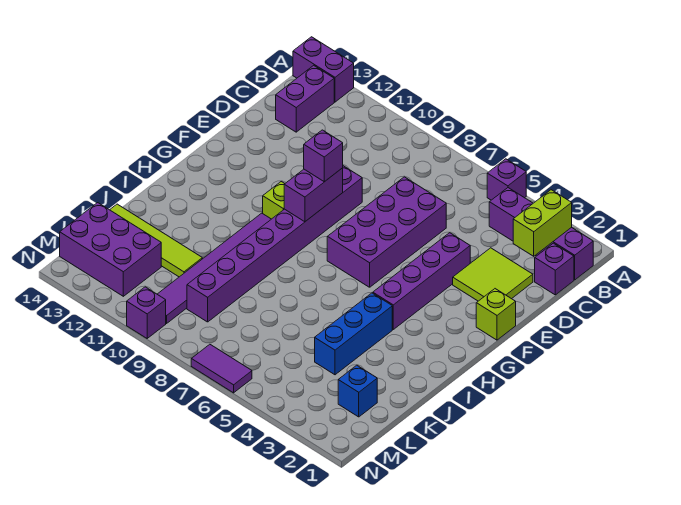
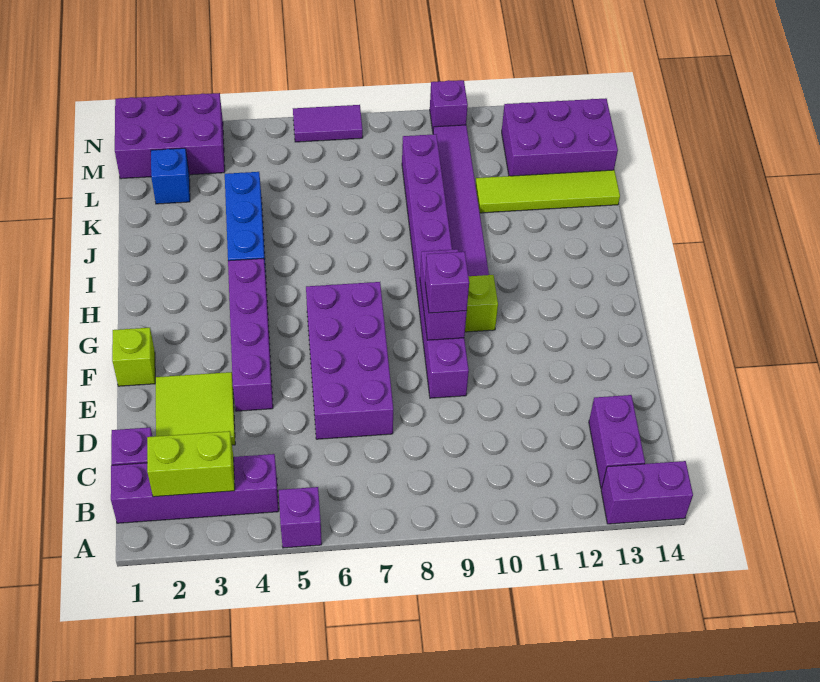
lime 1x2 brick [513,190,572,256] -> lime 1x2 brick turned to [147,431,235,497]
none -> purple 2x3 brick [115,93,225,179]

